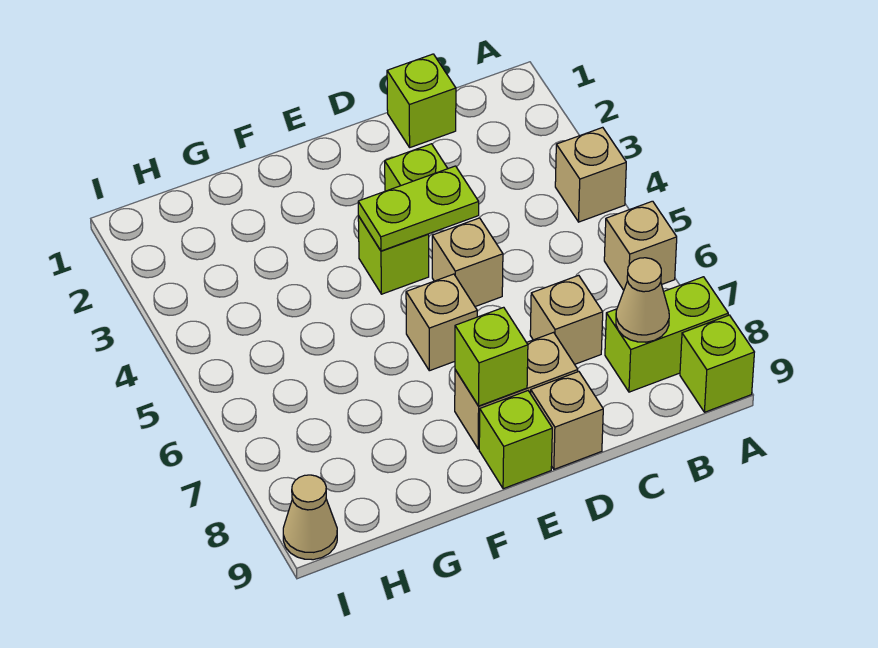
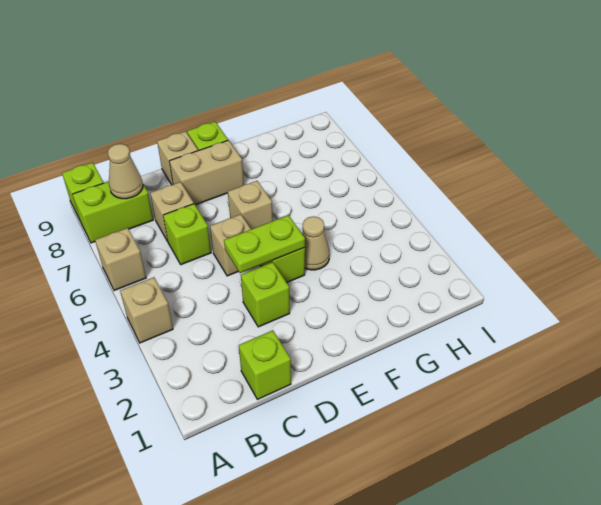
lime 1x1 brick [455,307,528,406] -> lime 1x1 brick moved to [163,204,211,265]
tan 1x1 cone [283,475,337,560] -> tan 1x1 cone moved to [302,216,330,270]

